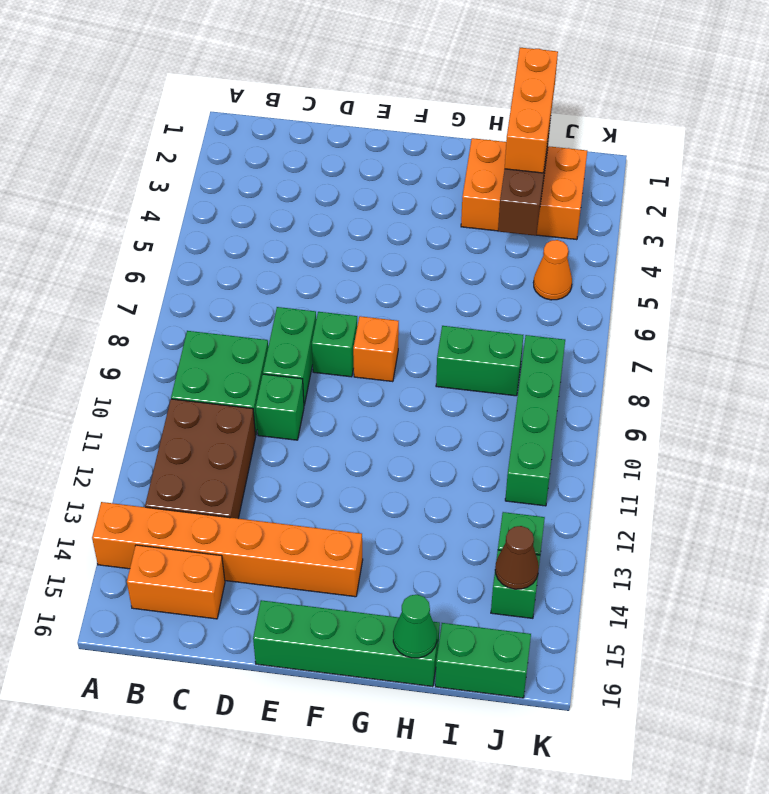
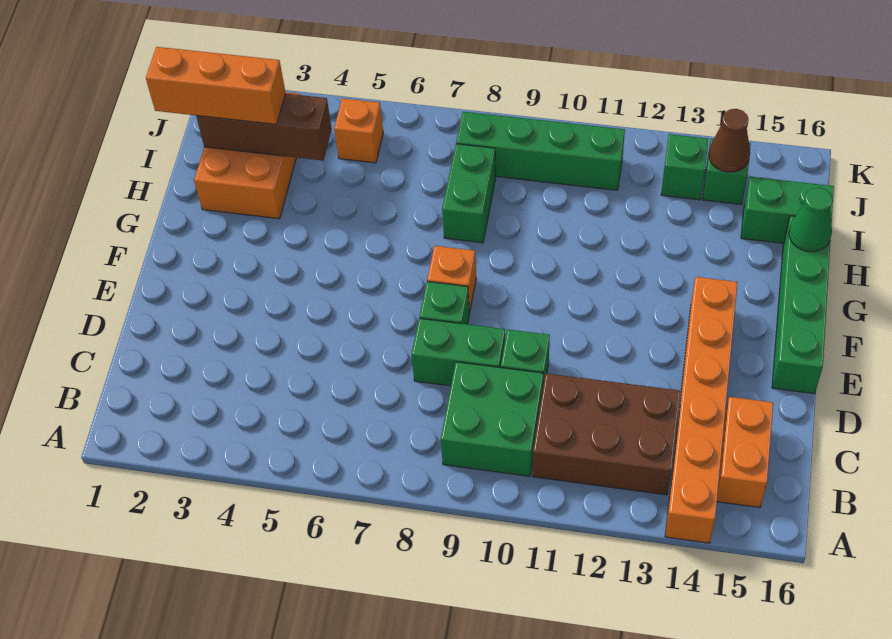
green 1x2 brick [435,623,531,698] -> green 1x2 brick turned to [741,177,834,243]
orange 1x1 cone [533,240,572,300] -> orange 1x1 brick [334,98,383,163]

